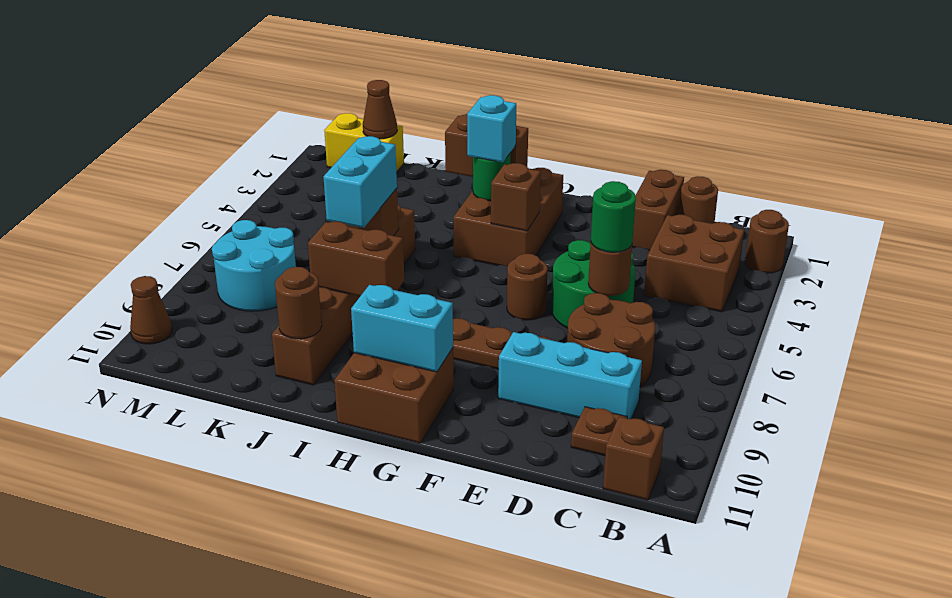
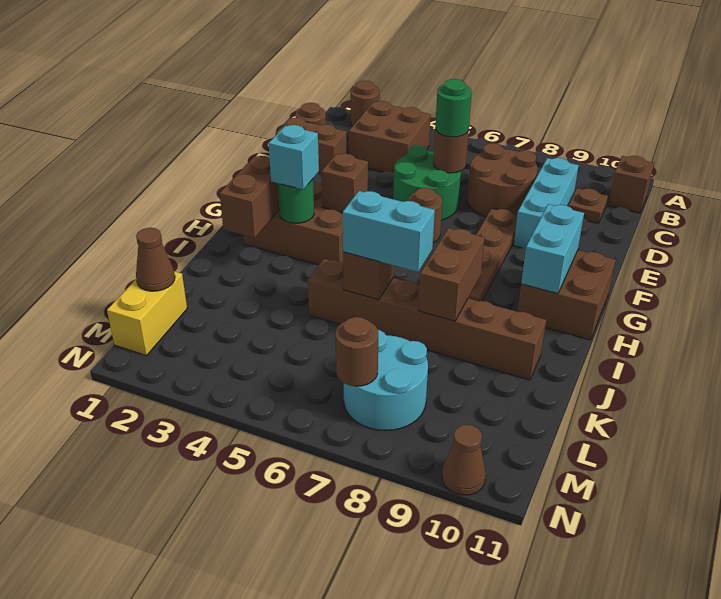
brown 1x1 round brick [275,267,322,339] -> brown 1x1 round brick moved to [336,317,378,386]

